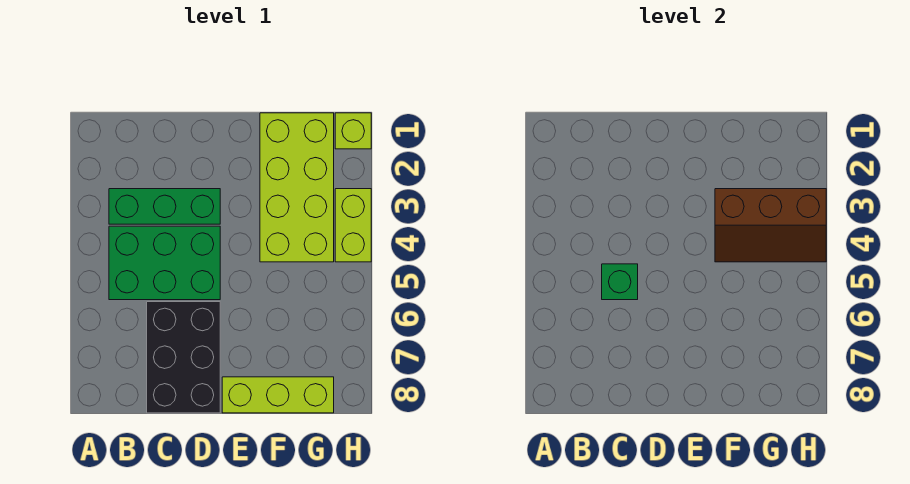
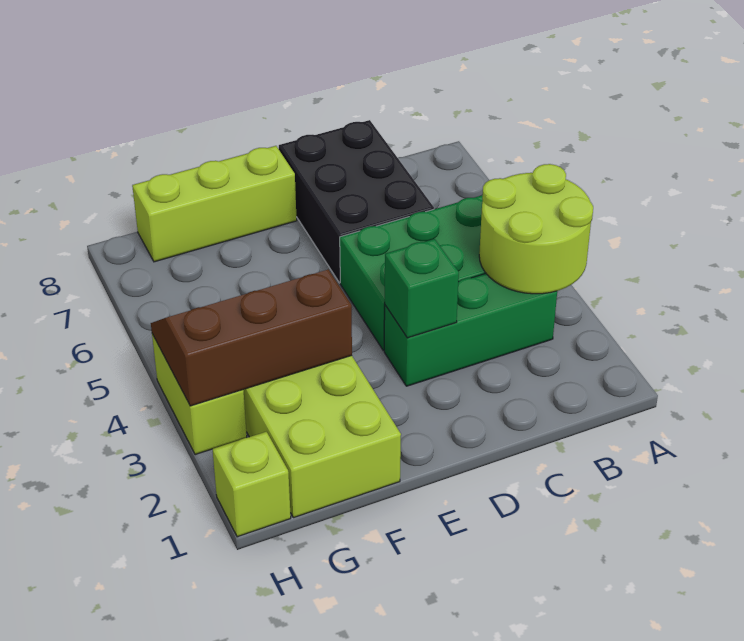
none -> lime 2x2 round brick [479,164,593,294]
green 1x1 brick [602,264,638,300] -> green 1x1 brick moved to [385,239,459,338]

